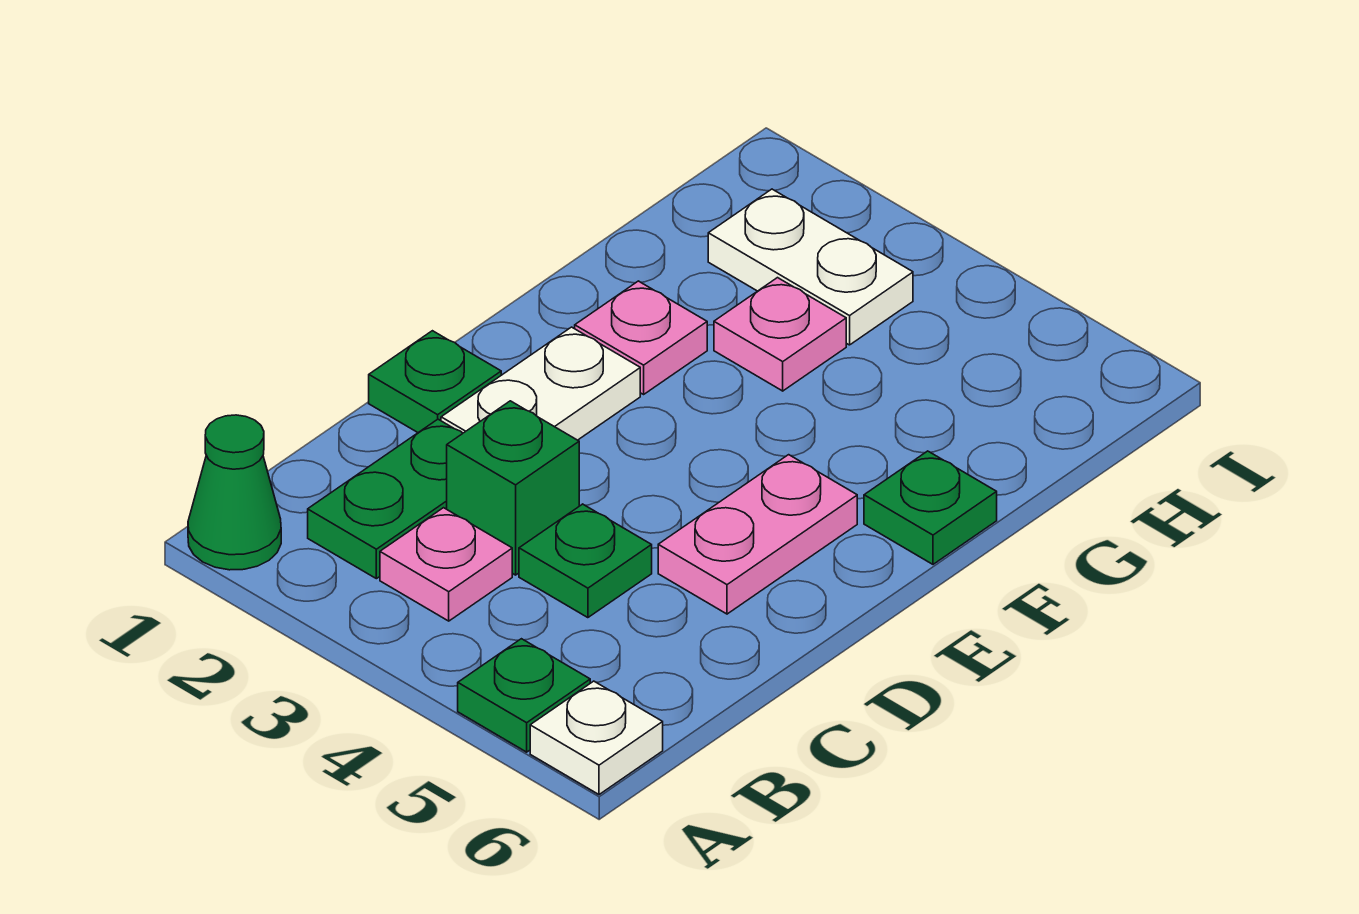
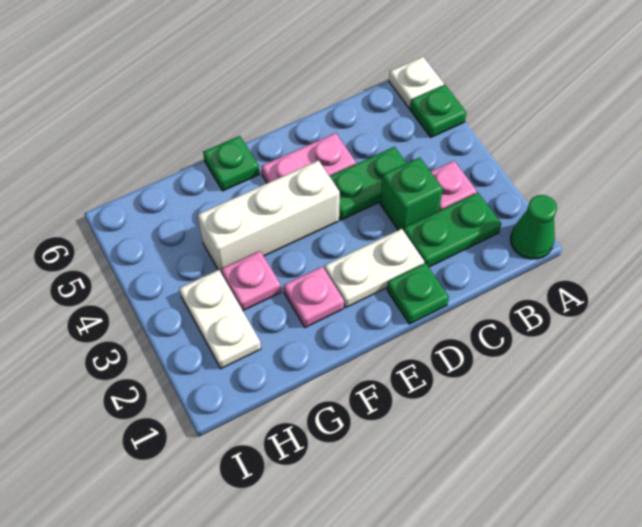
green 1x1 plate [519,504,652,618] -> green 1x2 plate [330,147,406,220]
none -> white 1x3 brick [198,160,340,274]

